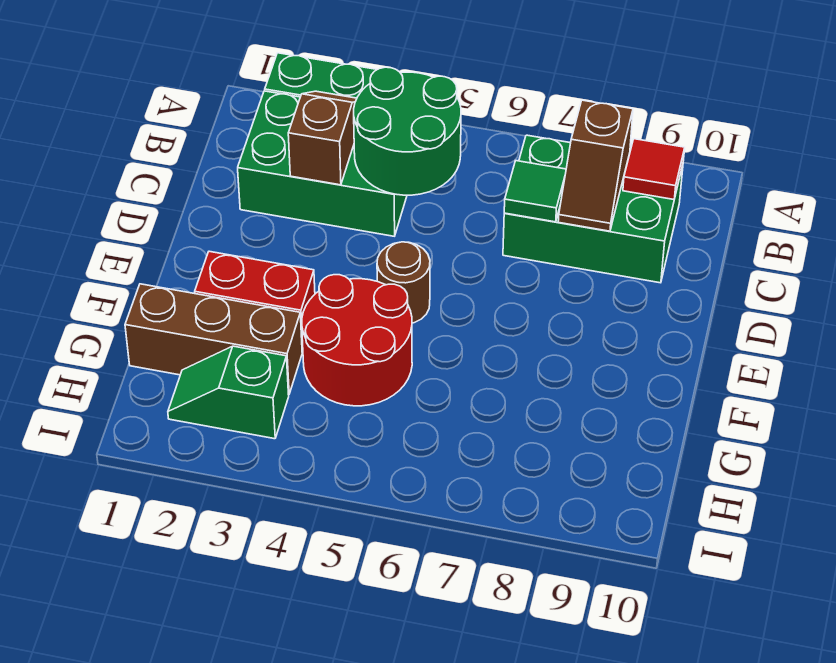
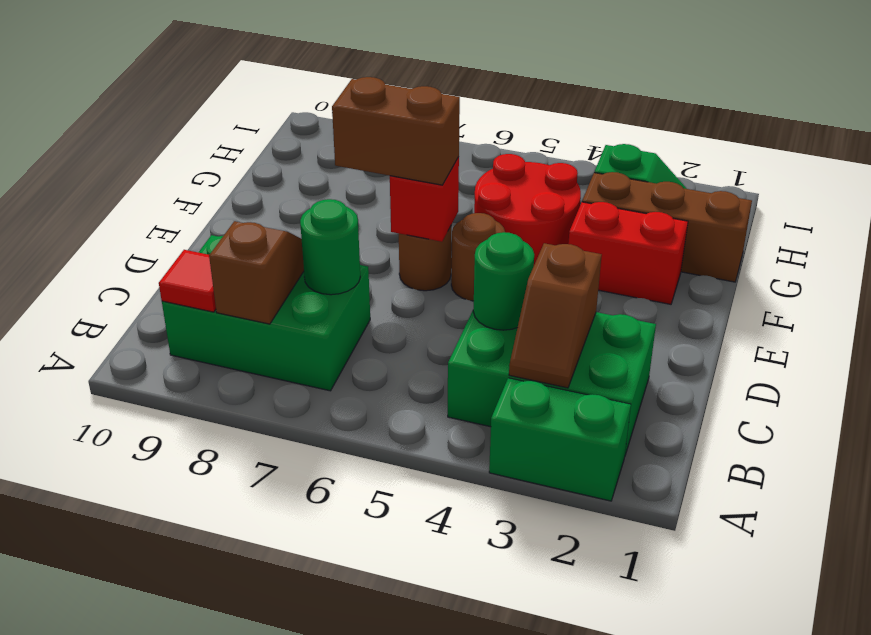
green 2x2 round brick [354,67,461,195] -> green 1x1 round brick [473,232,534,330]
green 1x1 tile [504,161,566,222] -> green 1x1 round brick [300,199,360,295]
none -> brown 1x1 round brick [399,225,452,291]
none -> red 1x1 brick [390,157,459,242]
none -> brown 1x2 brick [332,77,460,185]

